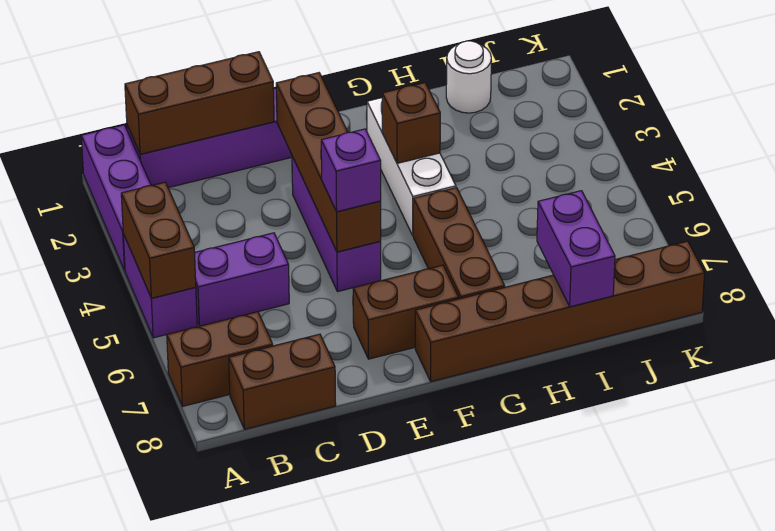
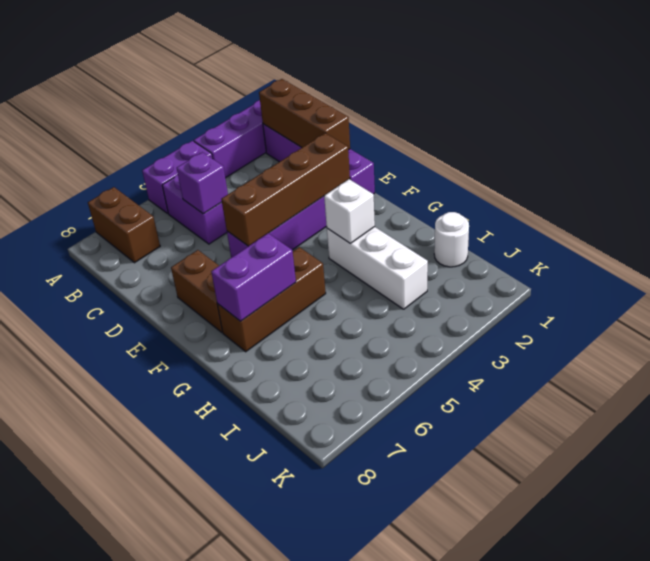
brown 1x2 brick [121,182,196,298] -> none
brown 1x2 brick [229,334,336,429] -> none
purple 1x1 brick [321,129,381,212] -> purple 1x1 brick moved to [177,152,228,214]
brown 1x6 brick [415,241,705,382] -> none
white 1x3 brick [367,98,456,235] -> white 1x3 brick turned to [327,227,428,309]
brown 1x1 brick [382,83,440,163] -> white 1x1 brick [324,179,375,243]
purple 1x2 brick [537,191,615,307] -> purple 1x2 brick moved to [211,233,296,321]

